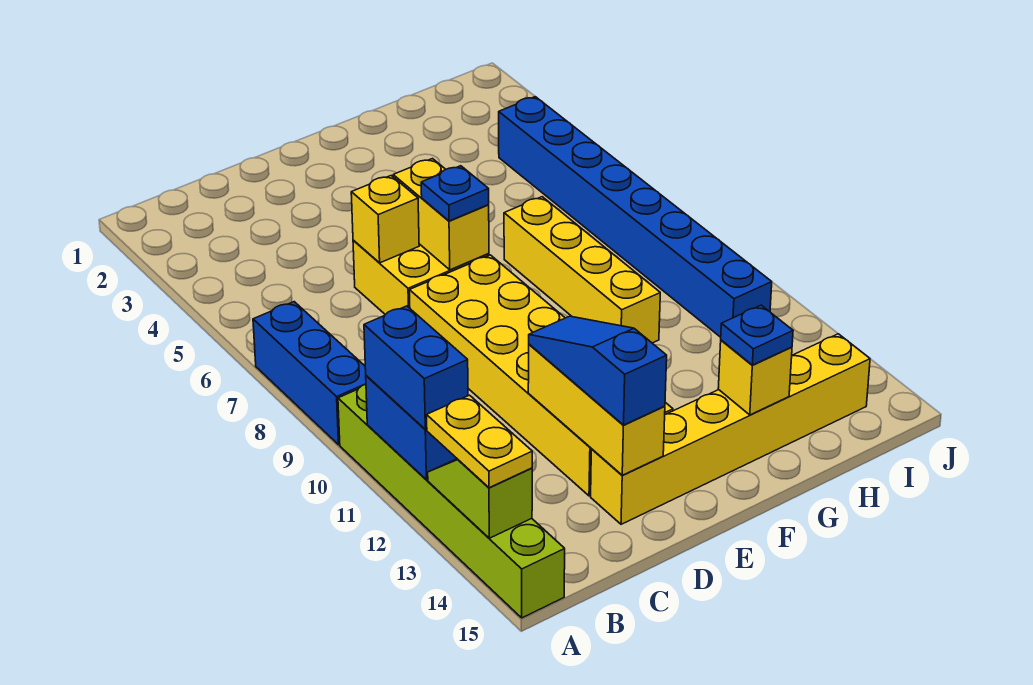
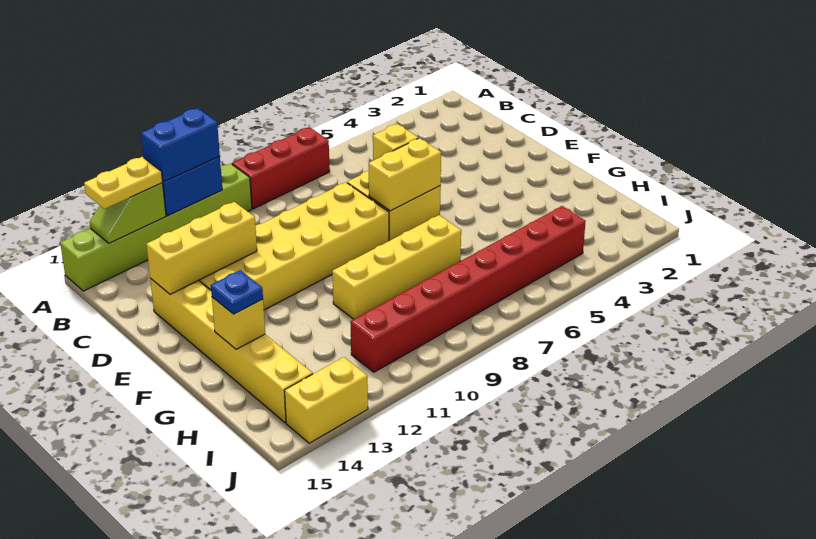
blue 1x3 brick [253,302,366,445] -> red 1x3 brick [232,127,330,209]
lime 1x2 slope [428,459,532,538] -> lime 1x2 slope turned to [89,183,166,243]
blue 1x3 slope [529,316,667,425] -> none
blue 1x1 plate [421,166,489,221] -> none
blue 1x8 brick [499,97,772,337] -> red 1x8 brick [350,206,586,372]
none -> yellow 1x2 brick [284,357,368,443]

